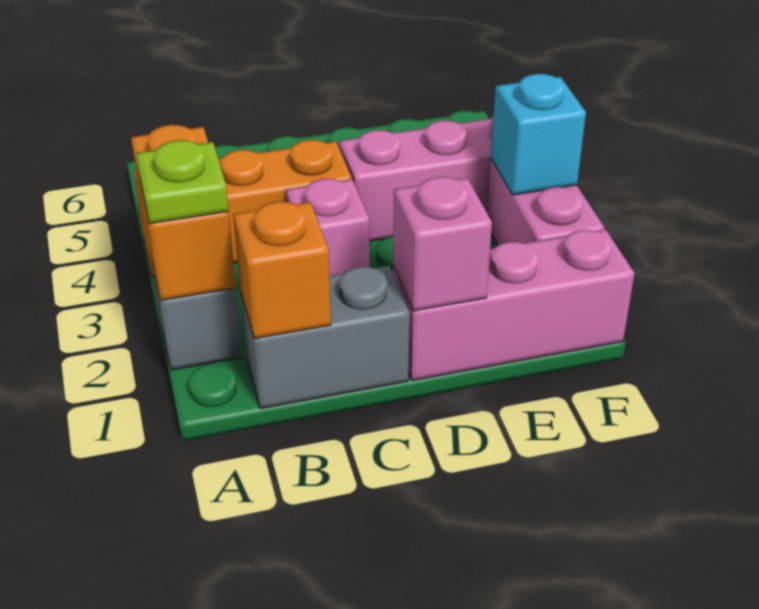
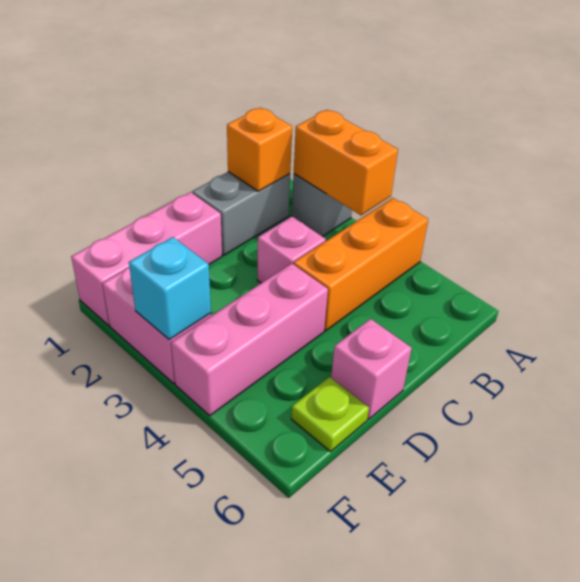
lime 1x1 plate [136,140,229,224] -> lime 1x1 plate moved to [291,377,369,452]
pink 1x1 brick [393,177,492,311] -> pink 1x1 brick moved to [331,319,412,419]

